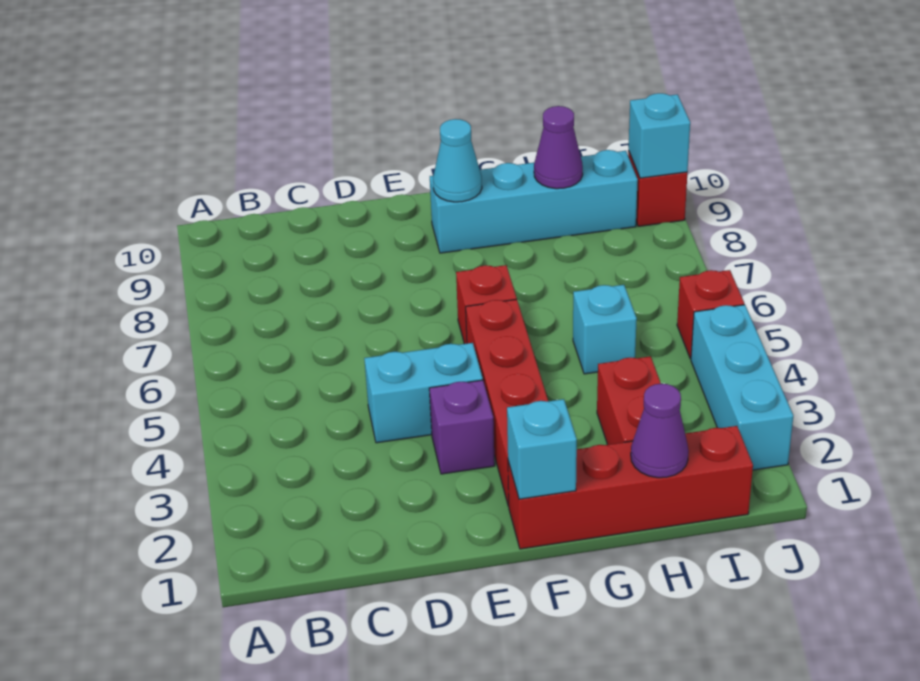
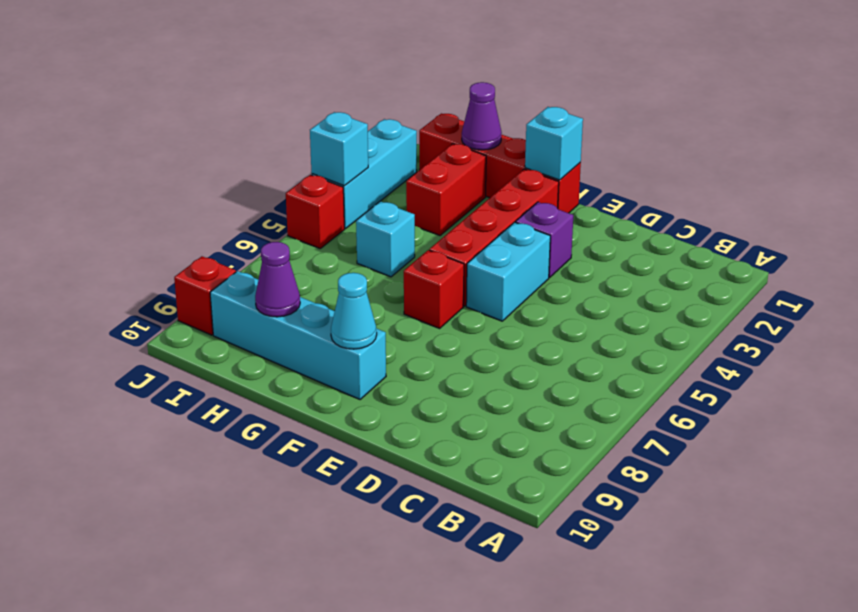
cyan 1x2 brick [364,343,483,443] -> cyan 1x2 brick turned to [466,222,550,321]
cyan 1x1 brick [629,93,690,178] -> cyan 1x1 brick moved to [310,112,368,186]

